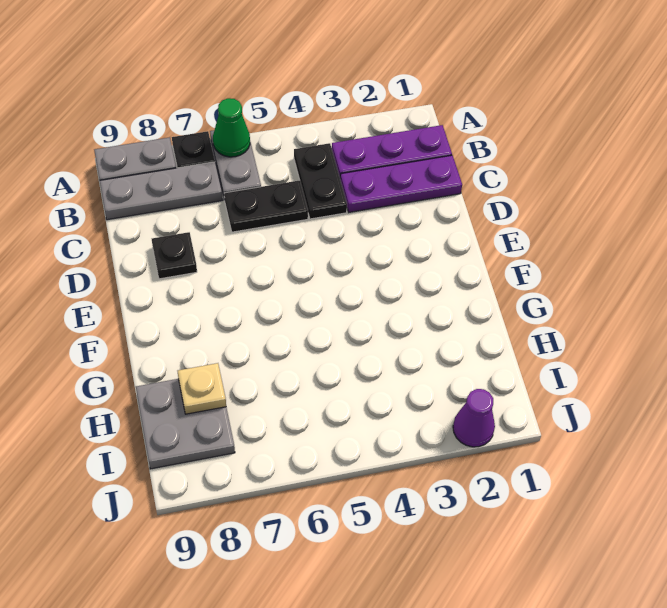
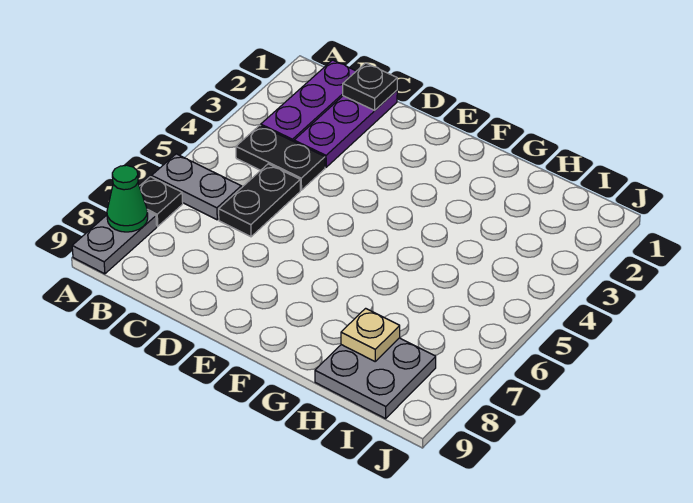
green 1x1 cone [213,98,250,157] -> green 1x1 cone moved to [107,165,148,232]
grey 1x3 plate [100,162,222,220] -> none
black 1x1 plate [152,232,197,279] -> black 1x1 plate moved to [343,63,397,110]
purple 1x1 cone [453,389,495,447] -> none

